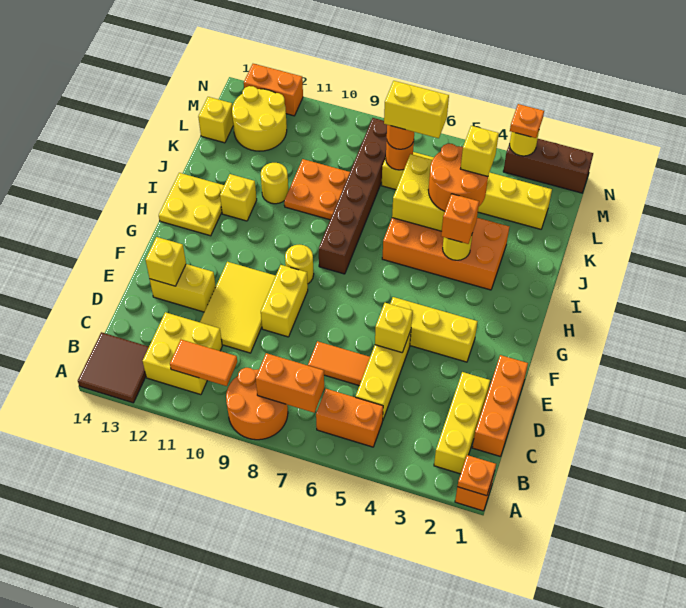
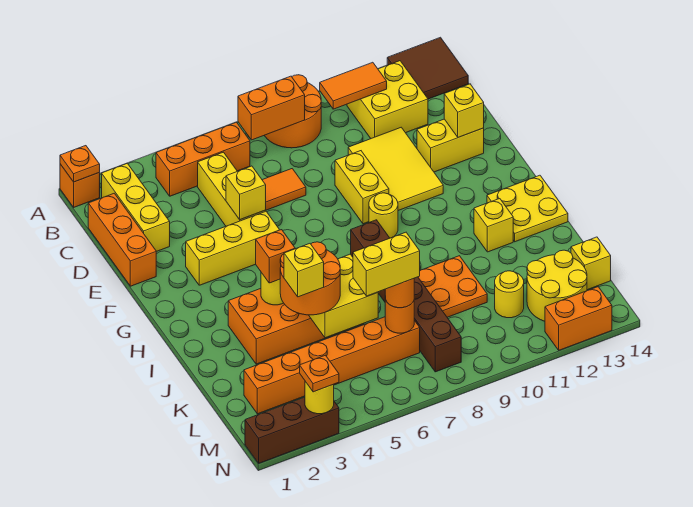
orange 1x2 brick [316,389,383,447] -> orange 1x3 brick [156,122,250,196]
yellow 1x1 round brick [261,163,288,204] -> yellow 1x1 round brick moved to [495,271,524,318]
yellow 1x6 brick [382,152,552,229] -> orange 1x6 brick [244,317,420,414]

